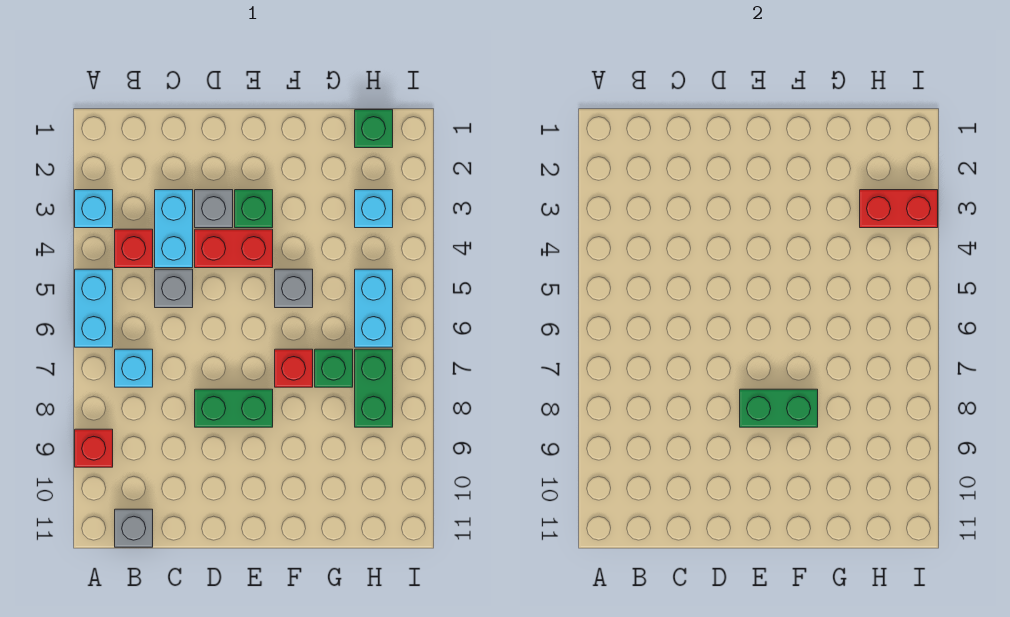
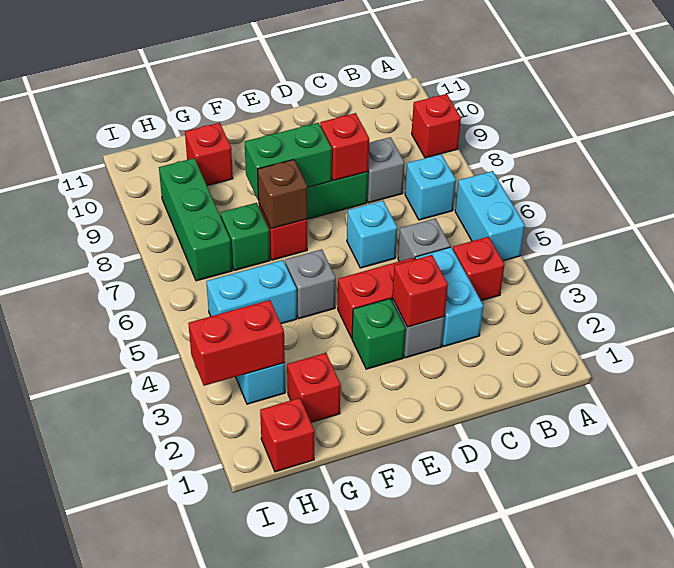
cyan 1x1 brick [75,190,113,228] -> cyan 1x1 brick moved to [347,201,397,268]
grey 1x1 brick [115,509,153,547] -> grey 1x1 brick moved to [367,137,405,203]
none -> red 1x1 brick [392,255,448,327]
none -> red 1x1 brick [320,113,369,181]
none -> brown 1x1 brick [258,160,308,229]
none -> red 1x1 brick [287,353,341,422]
none -> red 1x1 brick [185,123,233,186]
green 1x1 brick [355,110,393,148] -> red 1x1 brick [260,398,314,472]
cyan 1x2 brick [355,269,393,347] -> cyan 1x2 brick turned to [206,260,297,324]
green 1x2 brick [355,349,393,427] -> green 1x3 brick [159,158,232,281]

